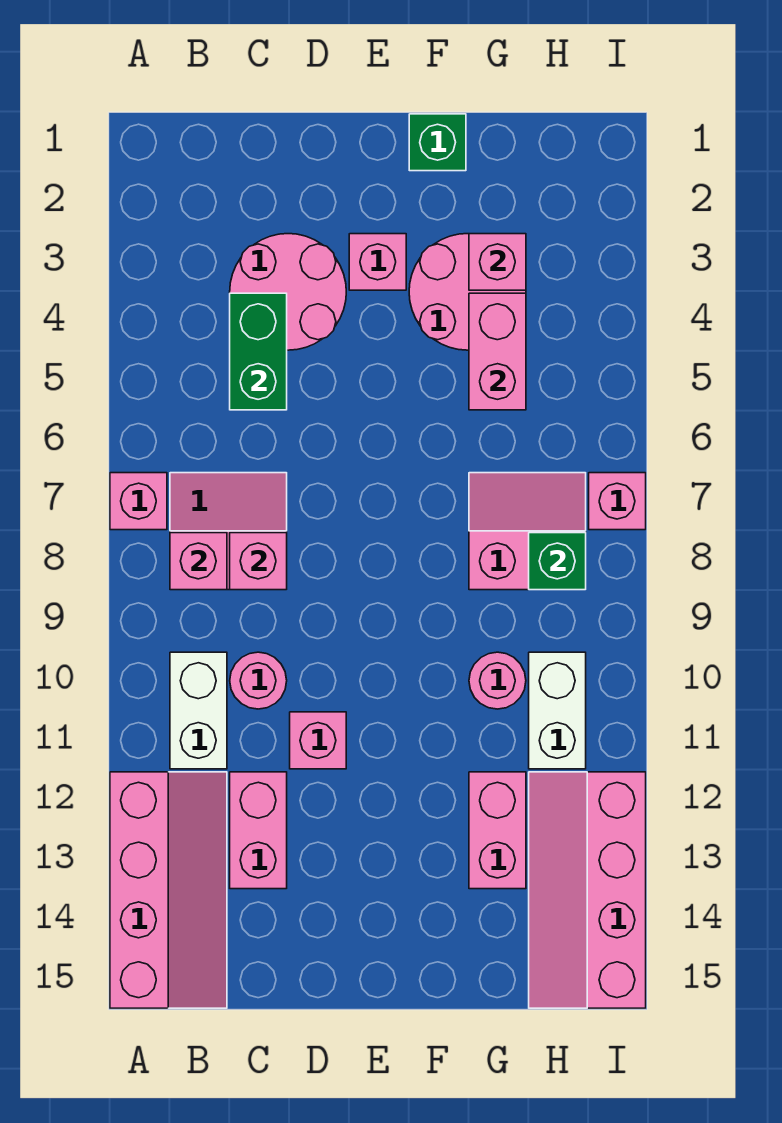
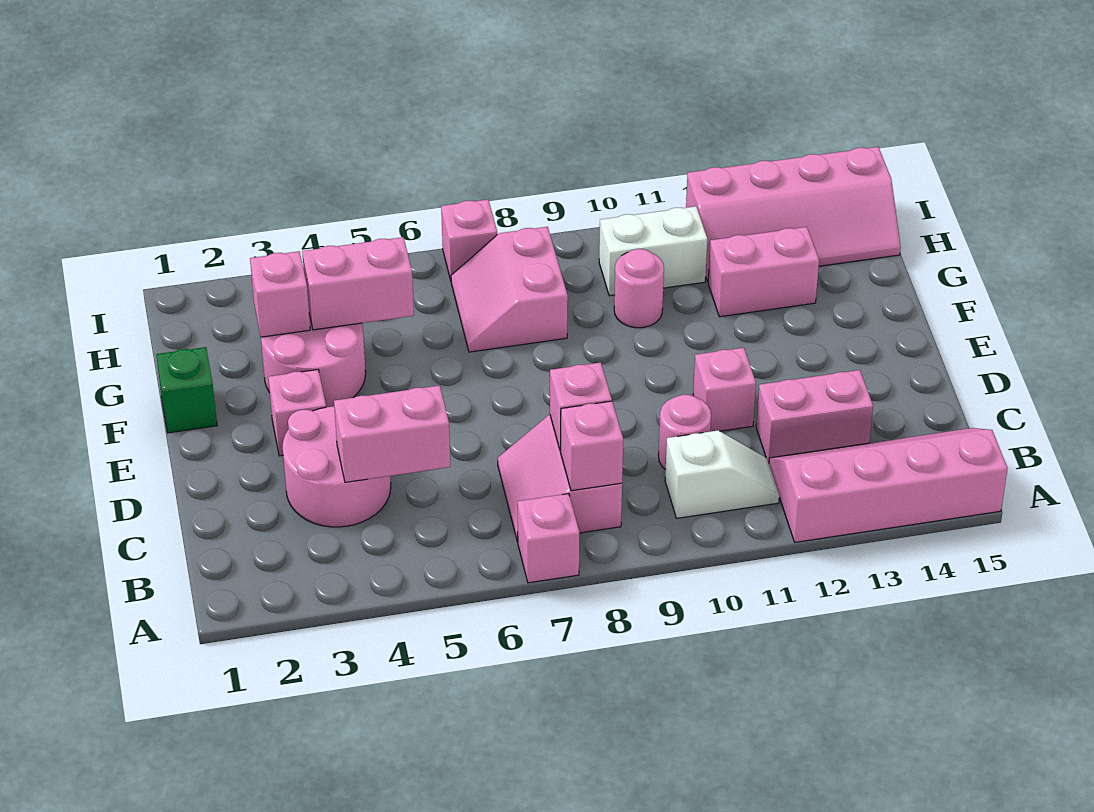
white 1x2 brick [170,652,227,769] -> white 1x2 slope [665,431,779,518]
green 1x2 brick [230,293,287,410] -> pink 1x2 brick [334,385,450,483]
green 1x1 brick [529,533,586,590] -> none

